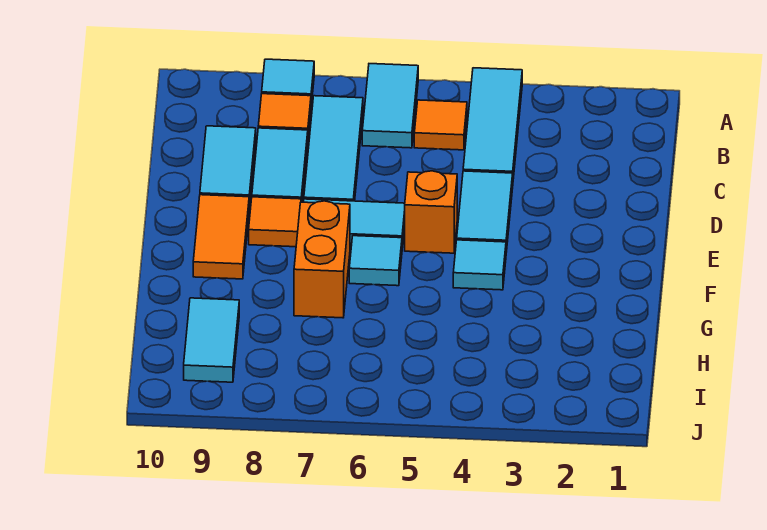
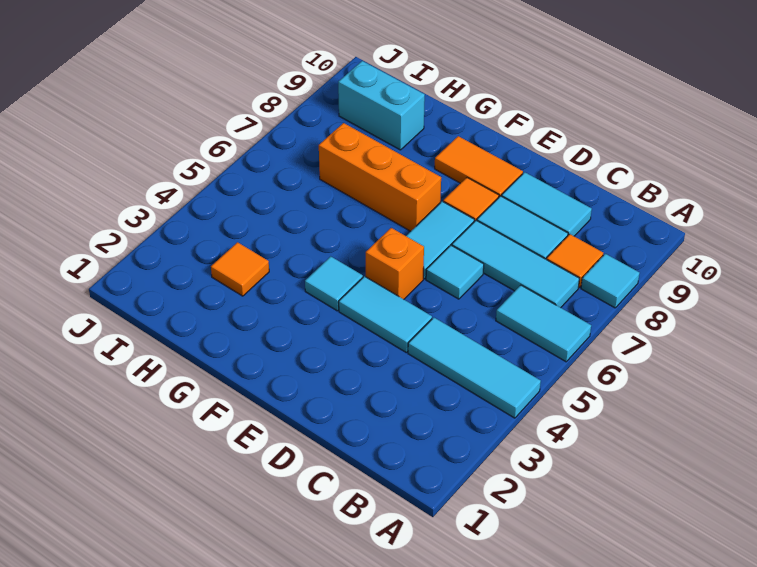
orange 1x1 tile [414,100,467,150] -> orange 1x1 tile moved to [211,242,269,296]
cyan 1x1 tile [349,236,402,286] -> cyan 1x1 tile moved to [426,245,484,299]
orange 1x2 brick [294,201,350,318] -> orange 1x3 brick [319,123,441,231]
cyan 1x2 tile [184,298,239,382] -> cyan 1x2 brick [338,61,425,150]

